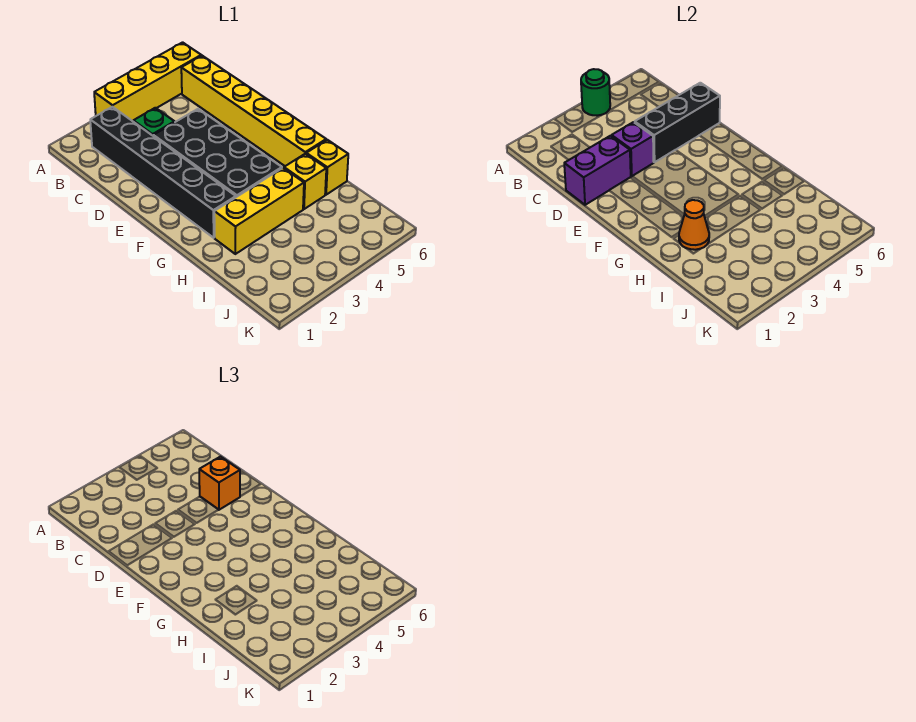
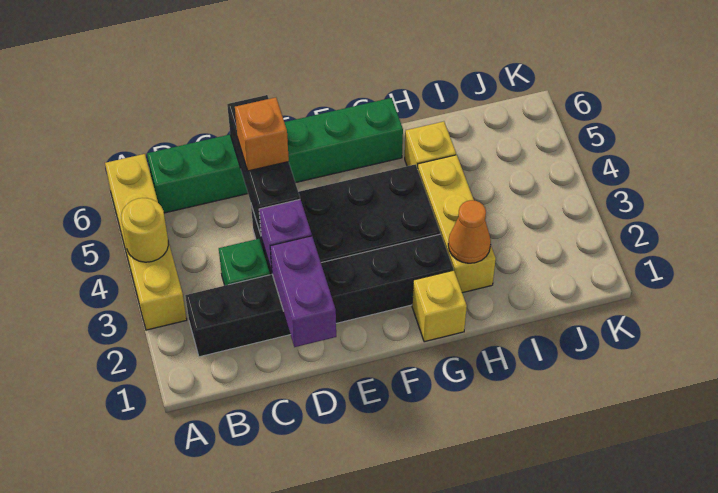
green 1x1 round brick [581,69,610,116] -> yellow 1x1 round brick [121,198,168,262]
yellow 1x6 brick [181,56,326,166] -> green 1x6 brick [147,98,403,213]
yellow 1x1 brick [306,140,348,195] -> yellow 1x1 brick moved to [412,270,467,342]

